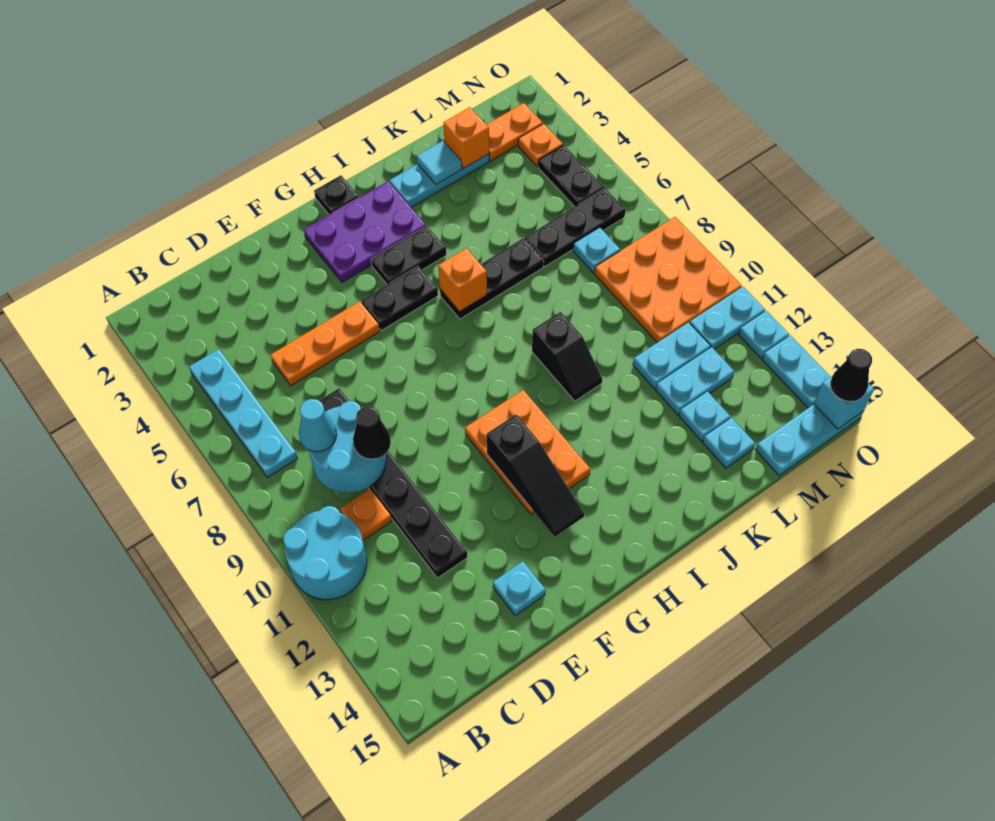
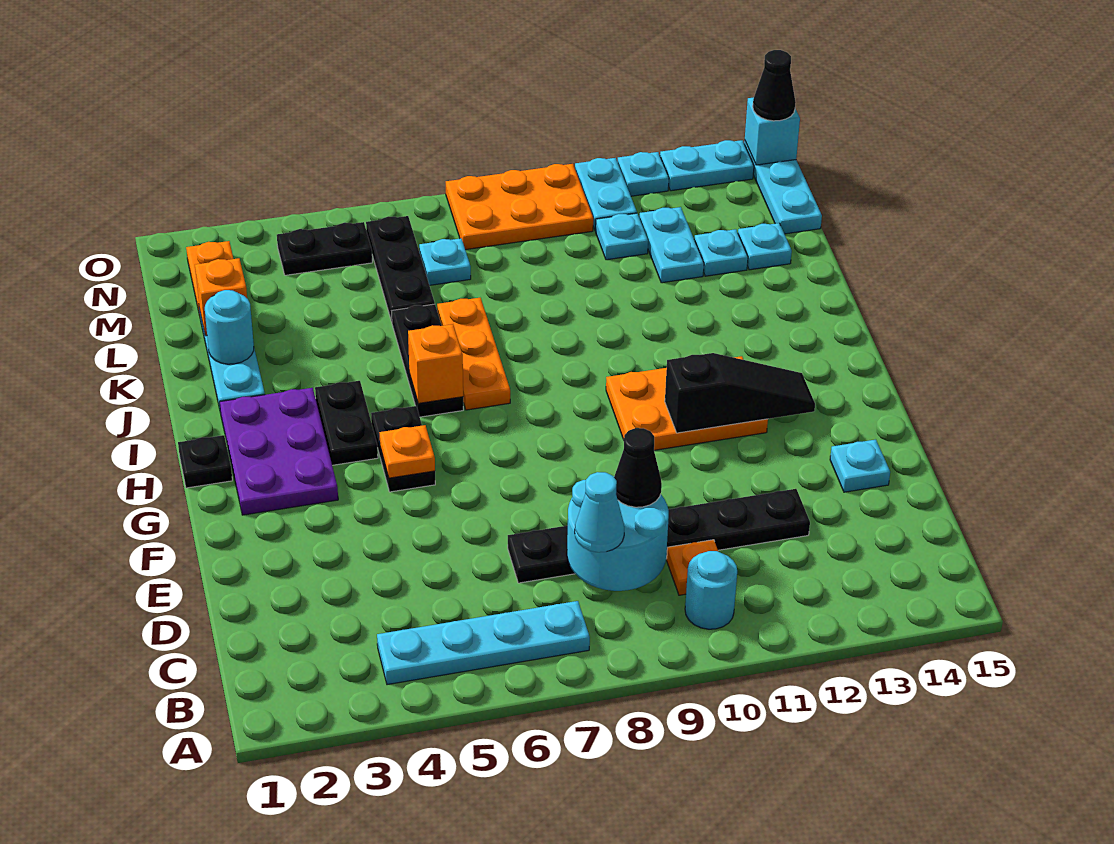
cyan 2x2 round brick [283,506,367,600] -> cyan 1x1 round brick [685,551,737,629]
orange 1x3 plate [271,301,380,386] -> orange 1x3 plate moved to [437,298,510,410]
black 1x2 slope [532,312,602,401] -> none
cyan 1x1 tile [417,141,462,184] -> cyan 1x1 round brick [205,290,254,364]
cyan 1x2 plate [633,322,711,389] -> cyan 1x1 plate [596,213,648,260]
orange 3x3 plate [594,217,742,343] -> orange 2x3 plate [446,164,593,250]
orange 1x1 plate [518,124,563,166] -> orange 1x1 plate moved to [379,425,435,478]

